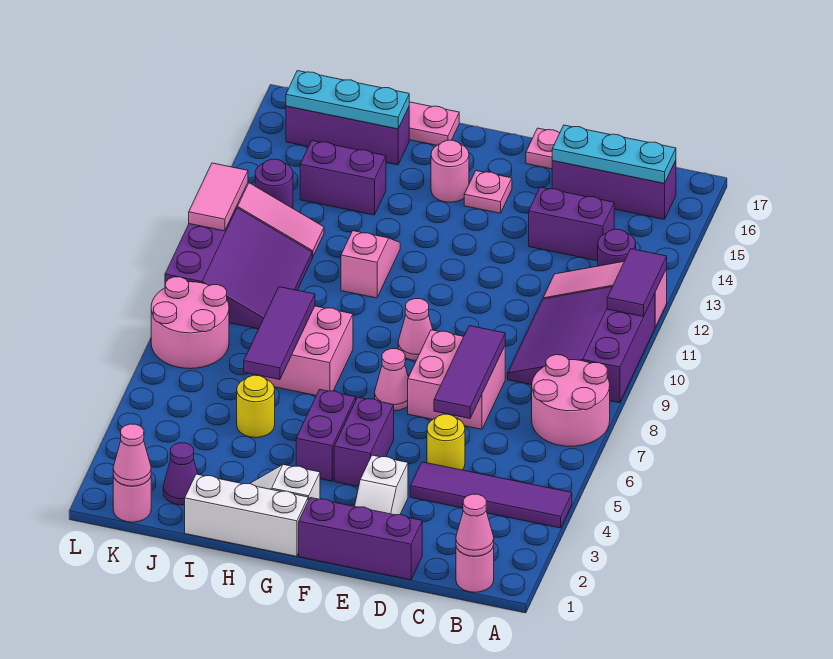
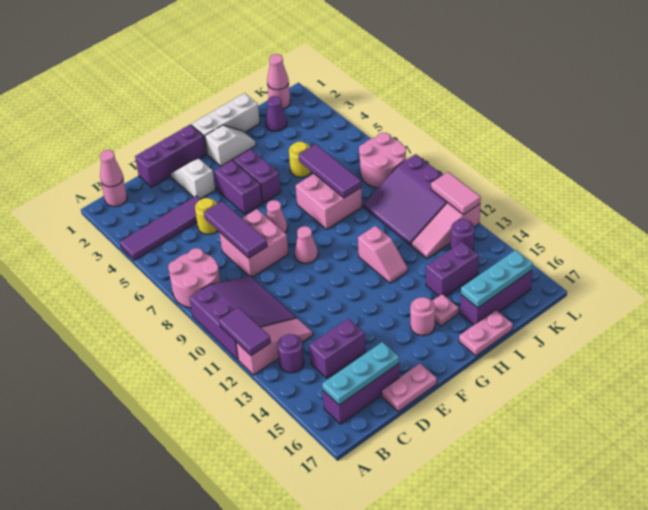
pink 1x1 plate [464,171,512,213] -> pink 1x1 plate moved to [433,294,459,326]

